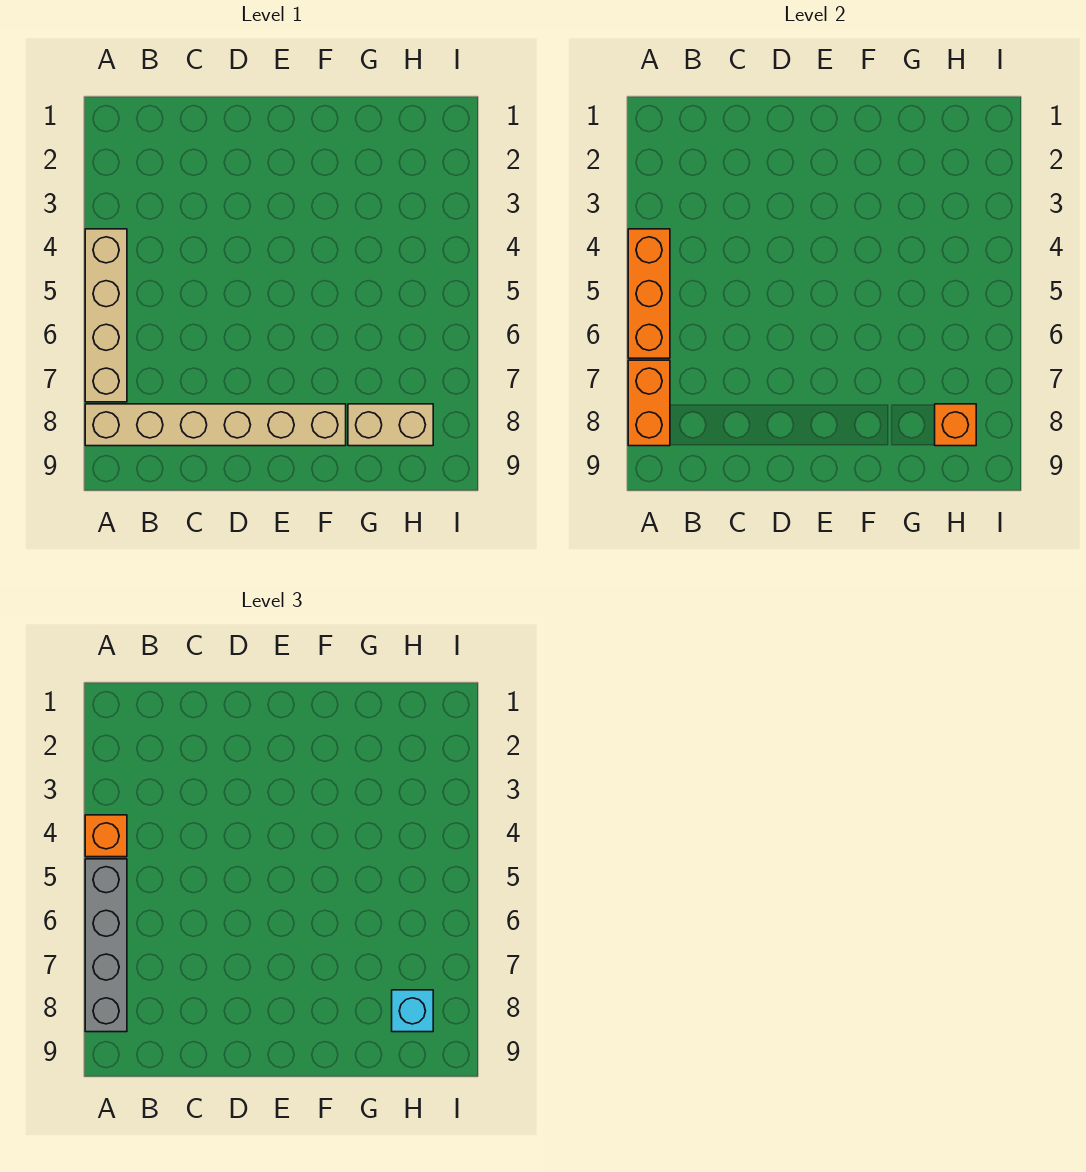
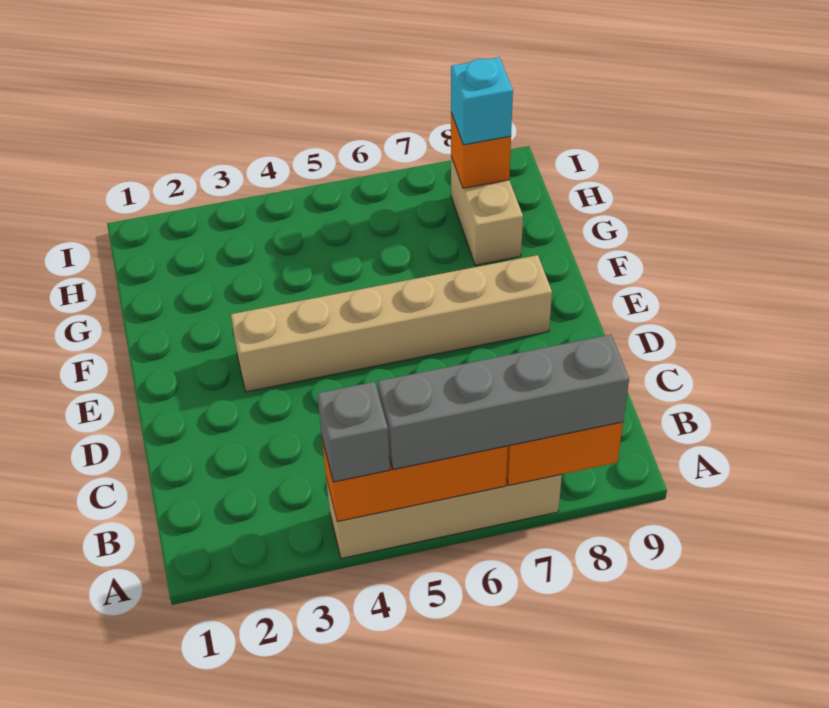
orange 1x1 brick [85,815,127,857] -> grey 1x1 brick [317,382,390,482]
tan 1x6 brick [85,404,346,446] -> tan 1x6 brick turned to [231,255,552,392]

